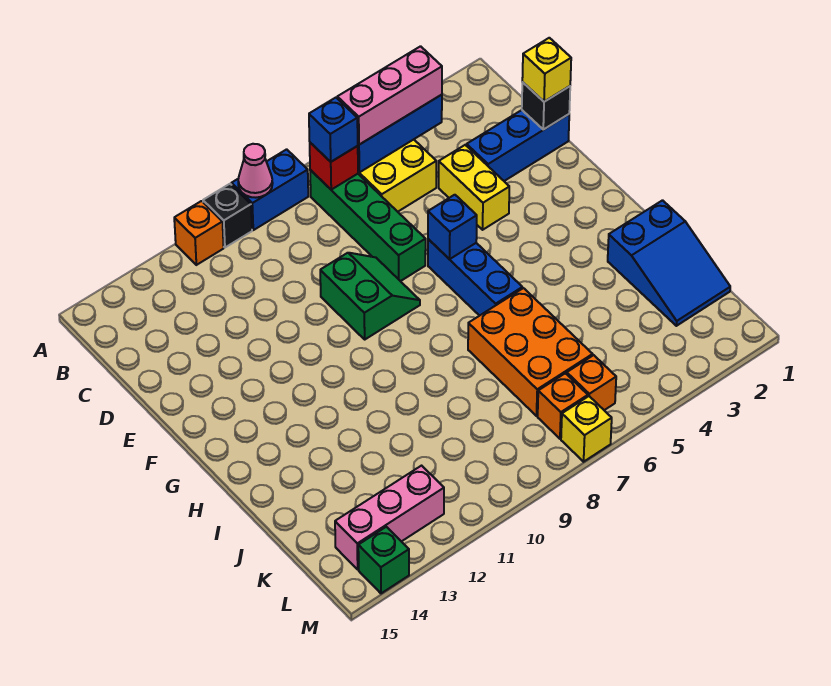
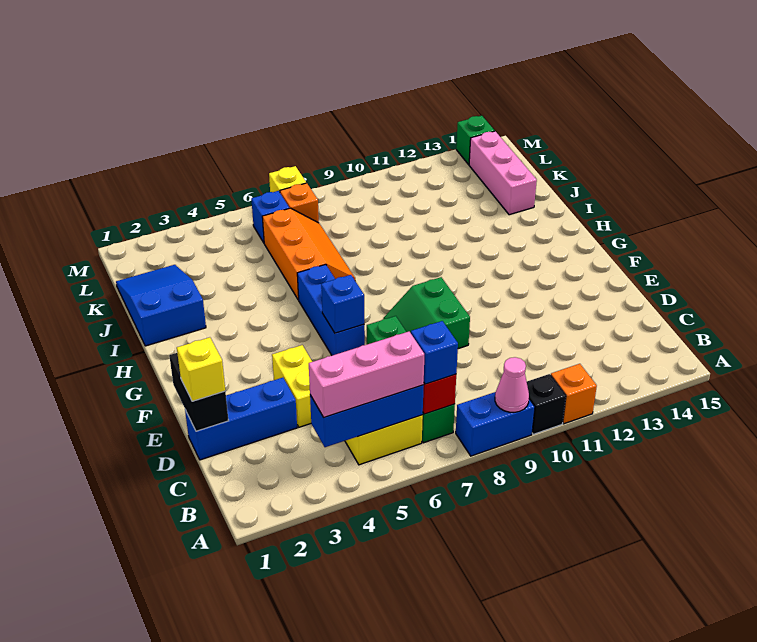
black 1x1 brick [522,82,570,130] -> black 1x2 brick [169,353,229,431]
orange 2x3 brick [468,288,593,416] -> orange 2x3 slope [262,208,355,300]
orange 1x1 brick [567,355,616,410] -> blue 1x1 brick [251,191,289,243]
pink 1x3 brick [335,466,444,569] -> pink 1x3 brick turned to [469,131,537,215]

